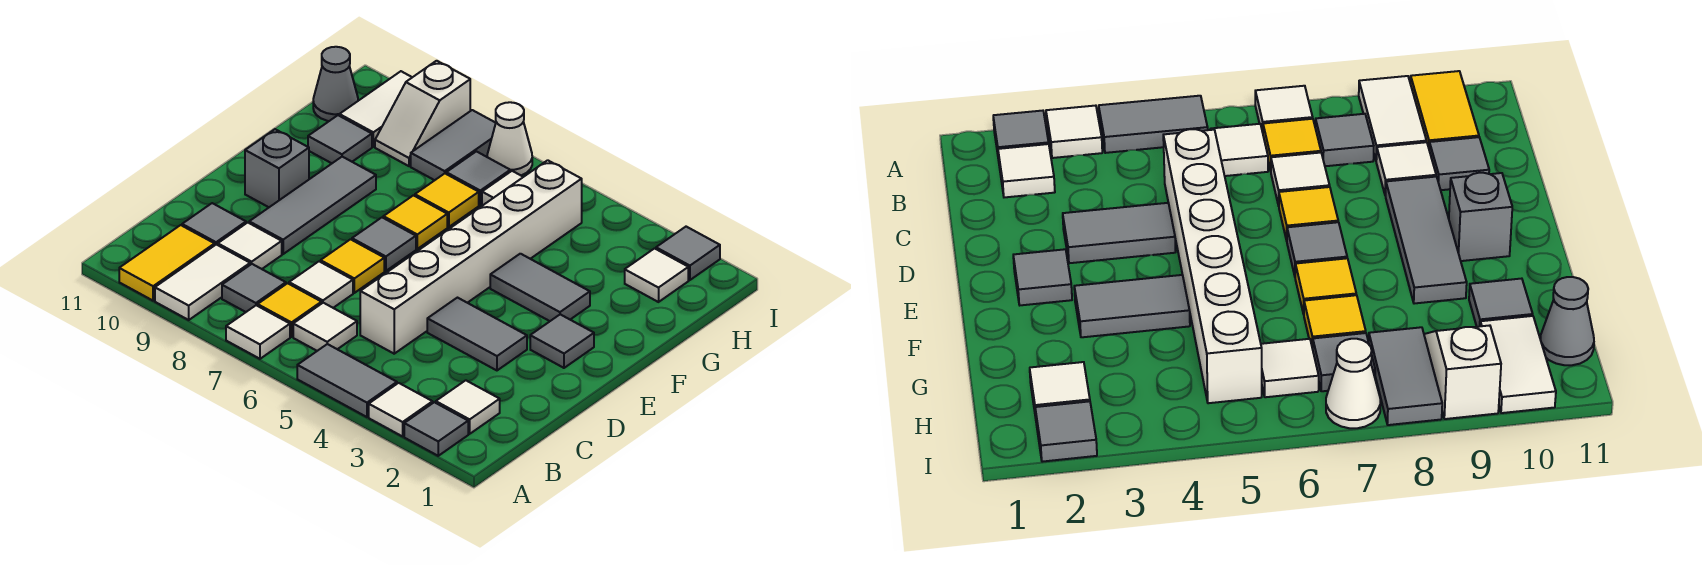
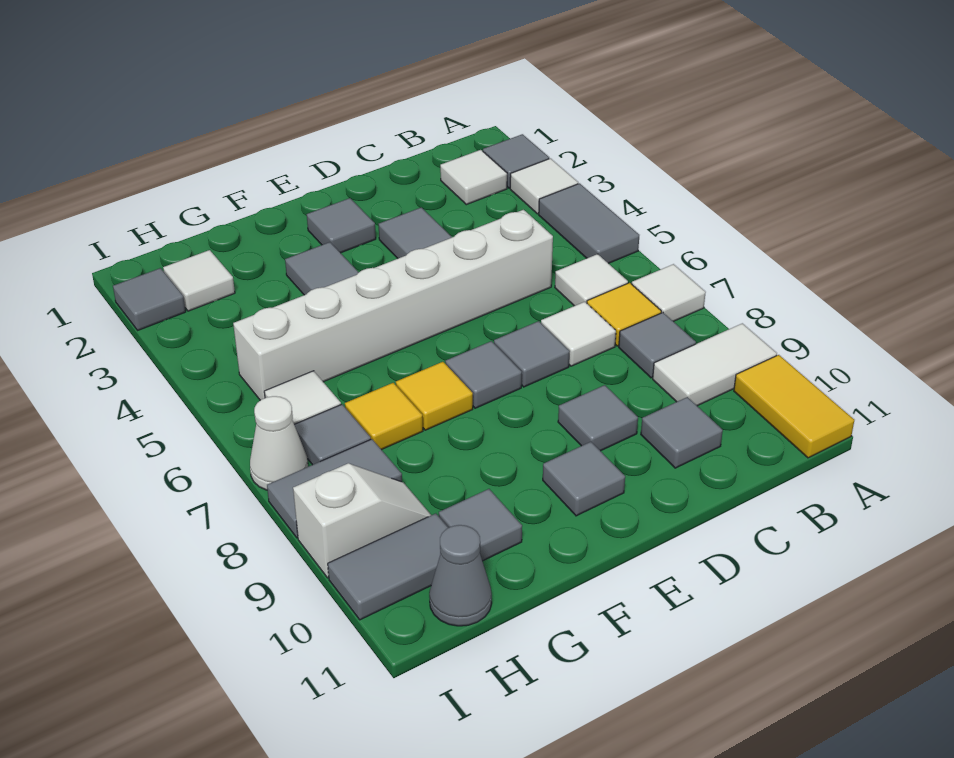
yellow 1x2 tile [119,225,215,301] -> yellow 1x2 tile turned to [734,355,854,458]
white 1x1 tile [218,223,282,269] -> none
yellow 1x1 tile [321,239,384,293] -> grey 1x1 tile [494,321,570,387]
grey 1x3 tile [249,157,376,254] -> grey 1x1 tile [558,385,638,451]
grey 1x1 brick [245,129,309,207] -> grey 1x1 tile [543,442,625,516]
white 1x2 tile [339,71,412,147] -> grey 1x2 tile [328,513,448,620]

